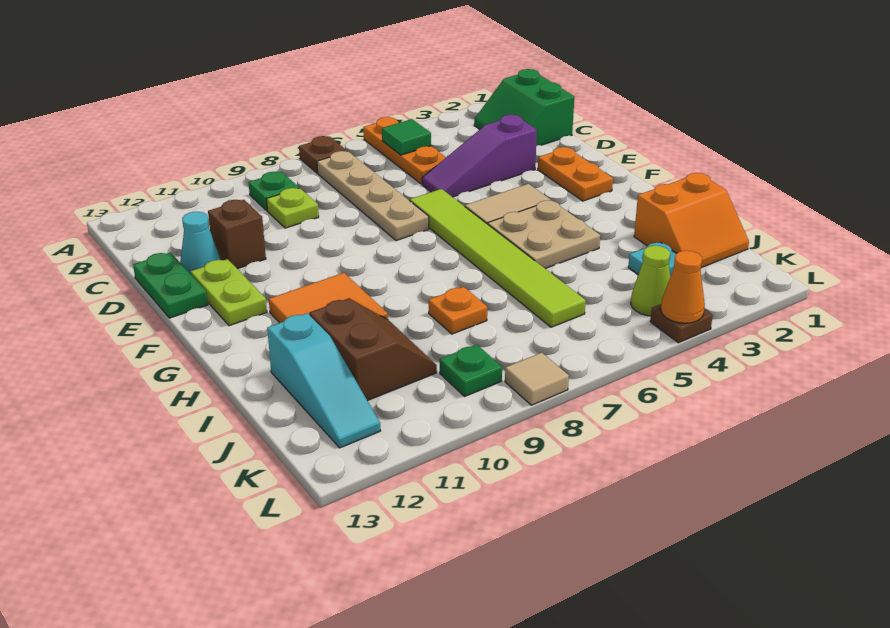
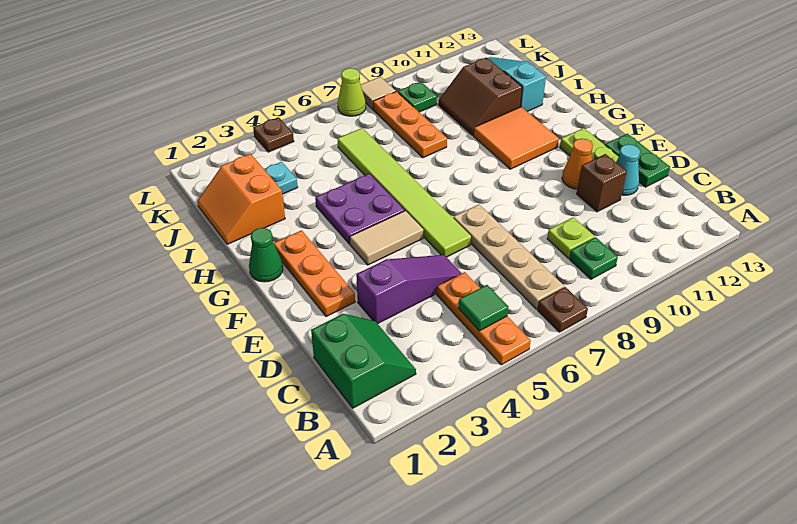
orange 1x2 plate [538,147,613,201] -> orange 1x3 plate [274,230,355,317]
none -> green 1x1 cone [249,228,283,282]
tan 2x2 plate [488,200,600,269] -> purple 2x2 plate [315,174,405,244]
orange 2x2 slope [634,173,749,268] -> orange 2x2 slope turned to [197,154,285,244]
orange 1x1 plate [429,287,487,334] -> orange 1x3 plate [373,92,447,158]
lime 1x1 cone [631,246,670,316] -> lime 1x1 cone moved to [338,68,366,116]
orange 1x1 cone [661,251,705,323] -> orange 1x1 cone moved to [562,139,593,189]

